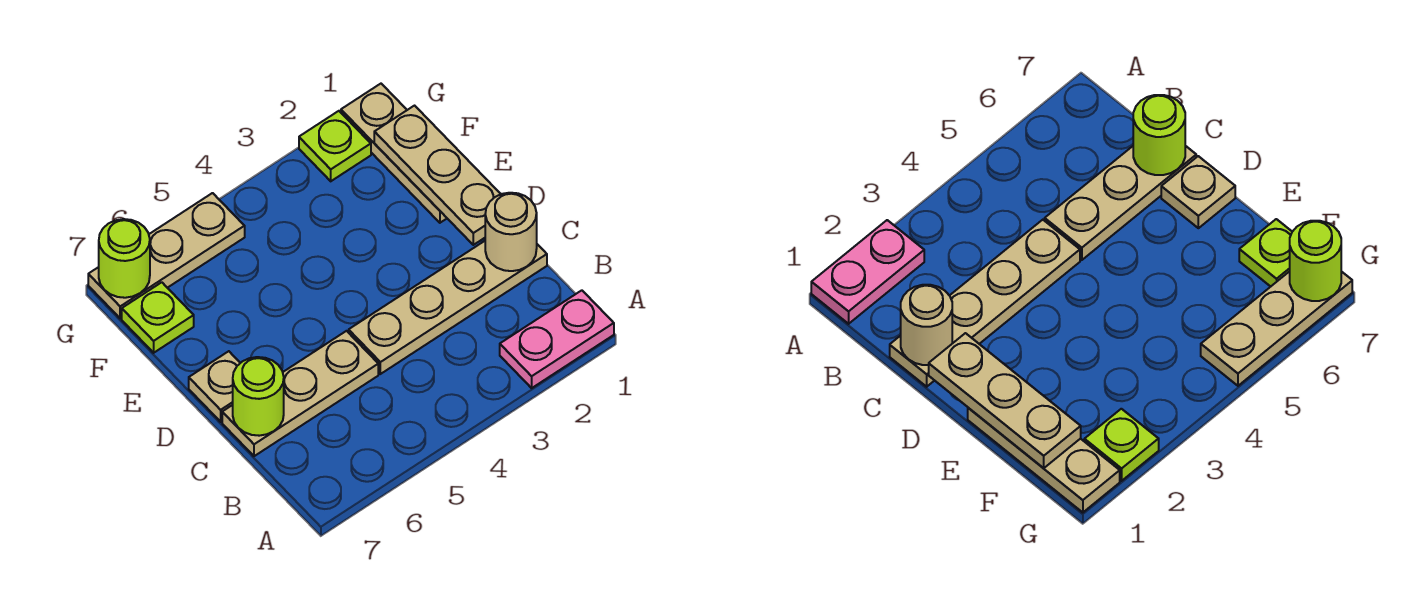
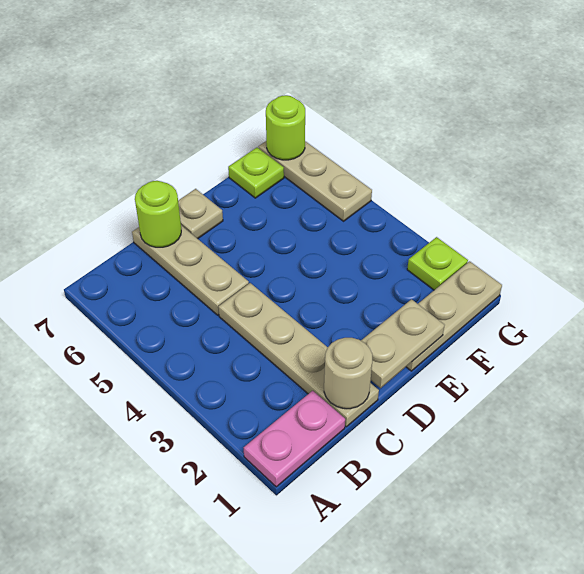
pink 1x2 plate [500,290,614,388] -> pink 1x2 plate turned to [244,391,345,487]
tan 1x3 plate [374,106,501,245] -> tan 1x2 plate [361,299,445,388]

